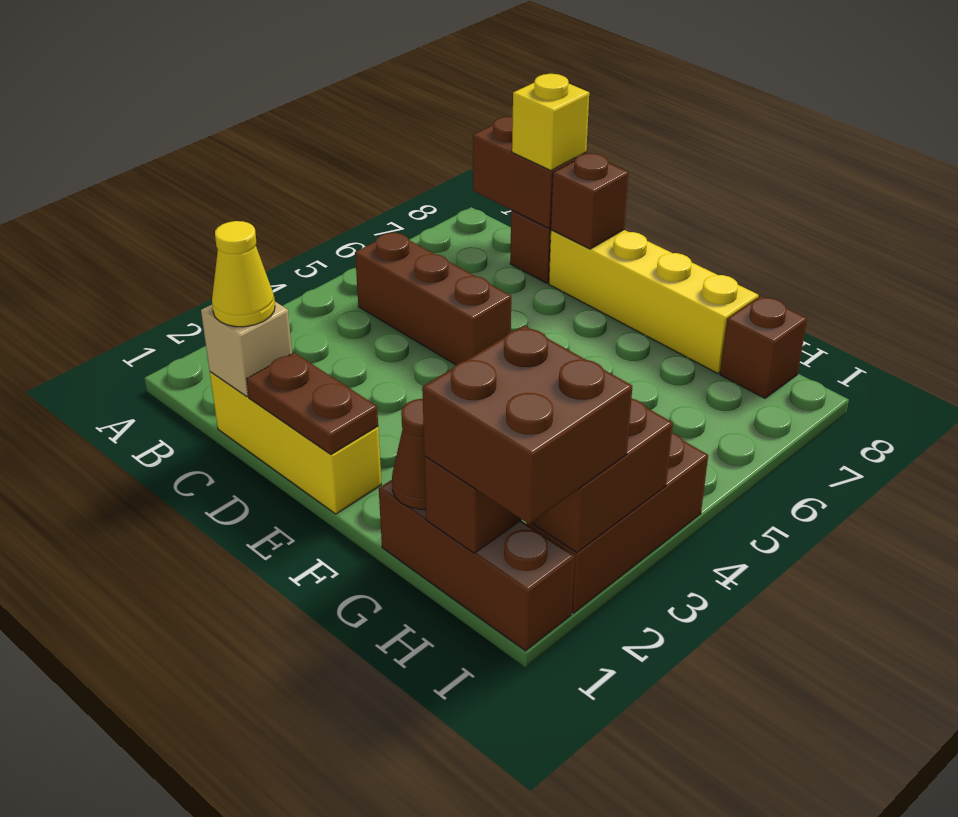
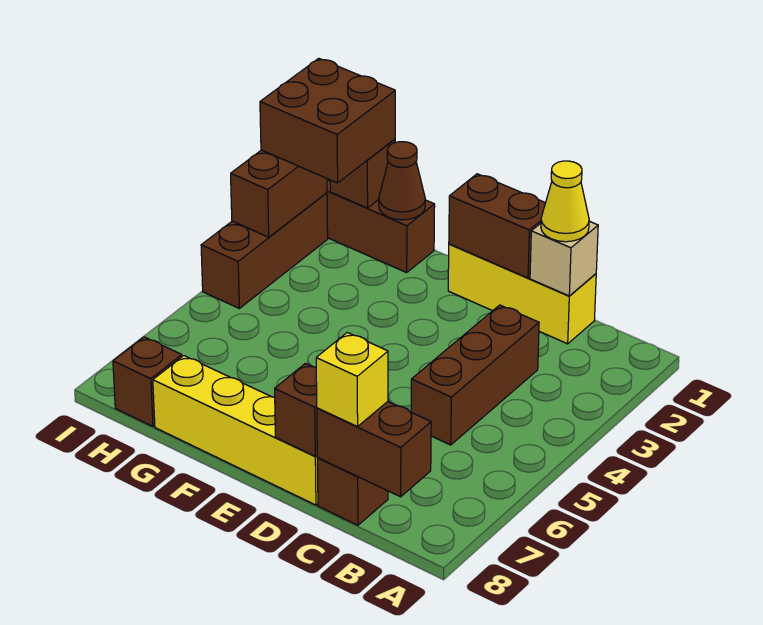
brown 1x3 brick [355,232,511,365] -> brown 1x3 brick turned to [411,305,539,445]
brown 1x2 plate [247,353,378,455] -> brown 1x2 brick [449,174,545,278]

